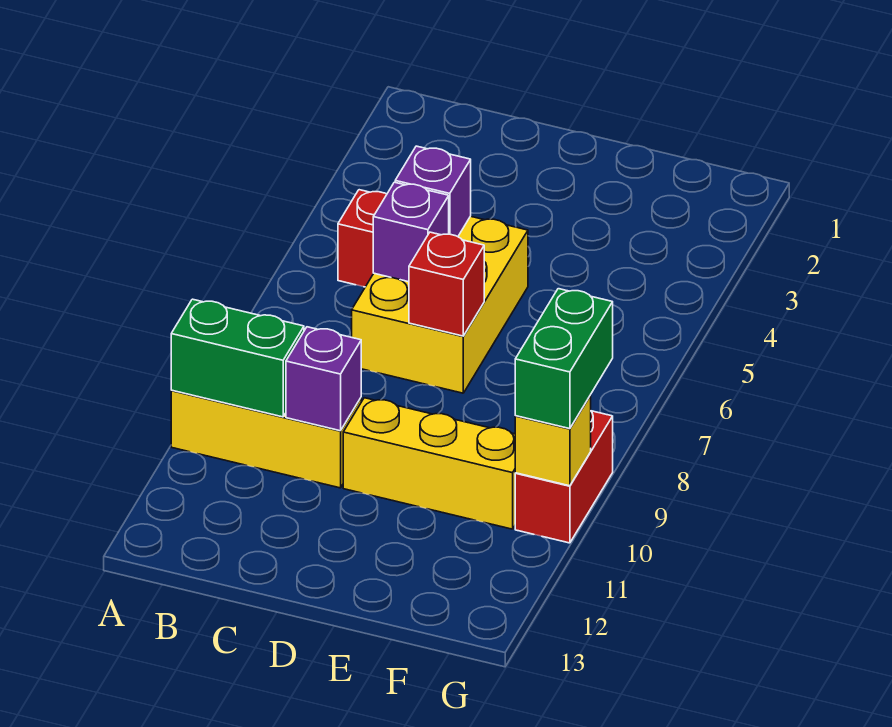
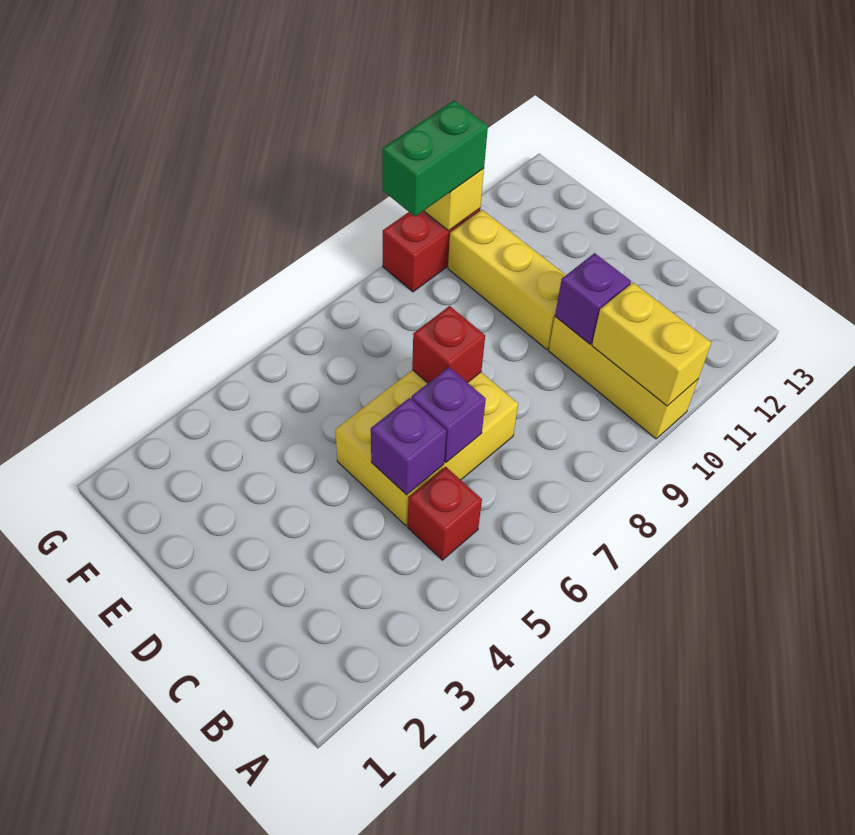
green 1x2 brick [171,299,304,417] -> yellow 1x2 brick [592,283,711,406]

